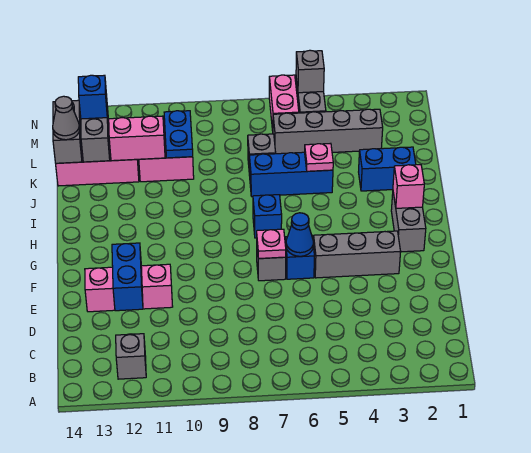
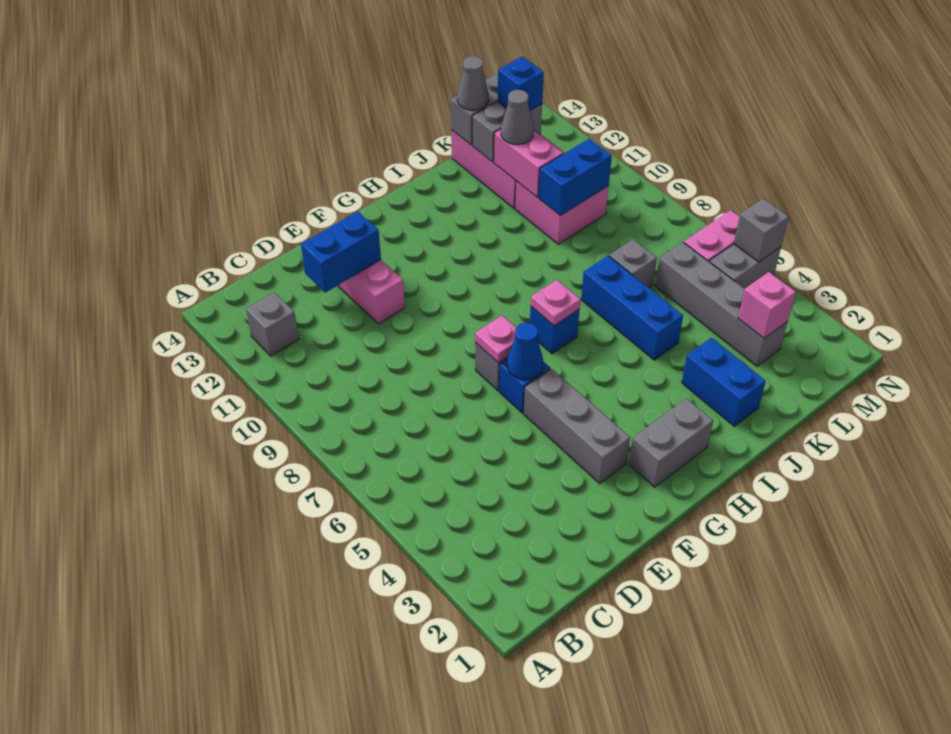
pink 1x1 brick [393,165,424,208] -> pink 1x1 brick moved to [738,272,796,338]
pink 1x1 plate [305,143,333,171] -> pink 1x1 plate moved to [531,280,580,326]
blue 1x2 plate [164,111,193,158] -> blue 1x2 brick [538,139,612,216]
none -> grey 1x1 cone [501,90,533,145]

